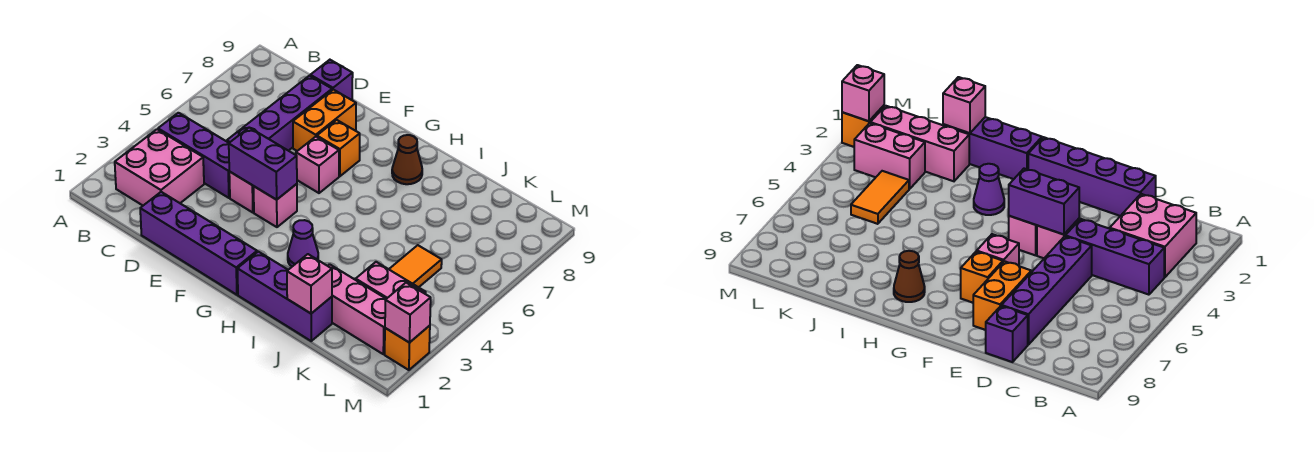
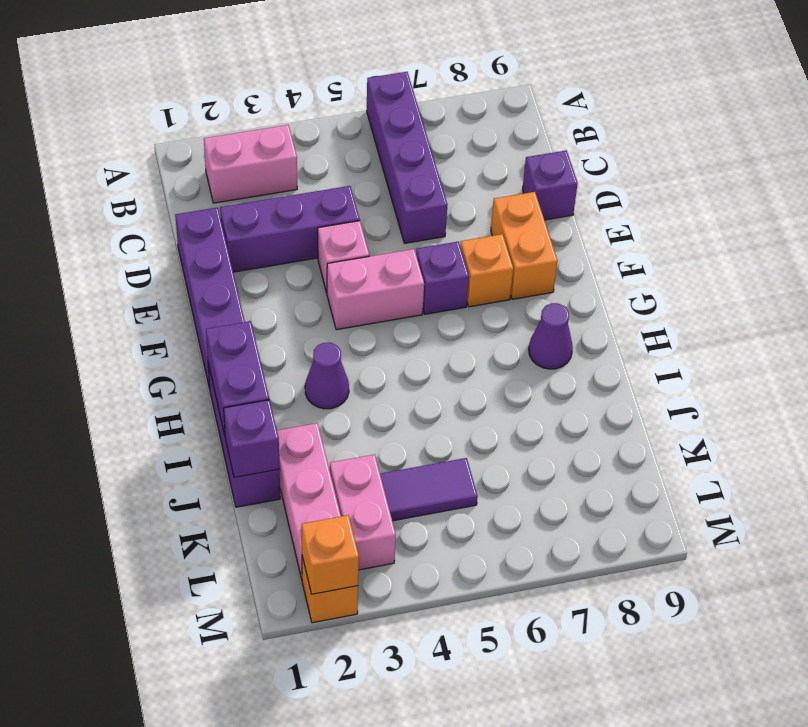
pink 2x2 brick [115,129,204,205] -> pink 1x2 brick [204,125,297,203]
purple 1x3 brick [158,113,230,198] -> purple 1x3 brick turned to [220,186,360,272]
purple 1x4 brick [227,76,332,151] -> purple 1x4 brick turned to [367,72,448,243]
purple 1x2 brick [229,128,297,200] -> purple 1x2 brick moved to [206,321,269,435]
orange 1x2 brick [293,90,356,151] -> orange 1x2 brick turned to [491,192,558,299]
pink 1x1 brick [254,184,297,227] -> pink 1x2 brick [327,249,424,330]
pink 1x1 brick [296,137,339,193] -> purple 1x1 brick [416,242,469,314]
brown 1x1 cone [392,135,422,184] -> purple 1x1 cone [529,303,573,369]
pink 1x1 brick [287,254,332,313] -> purple 1x1 brick [224,400,280,477]
orange 1x2 tile [389,245,442,287] -> purple 1x2 tile [380,458,478,521]
pink 1x1 brick [385,283,431,343] -> orange 1x1 brick [302,515,359,594]

